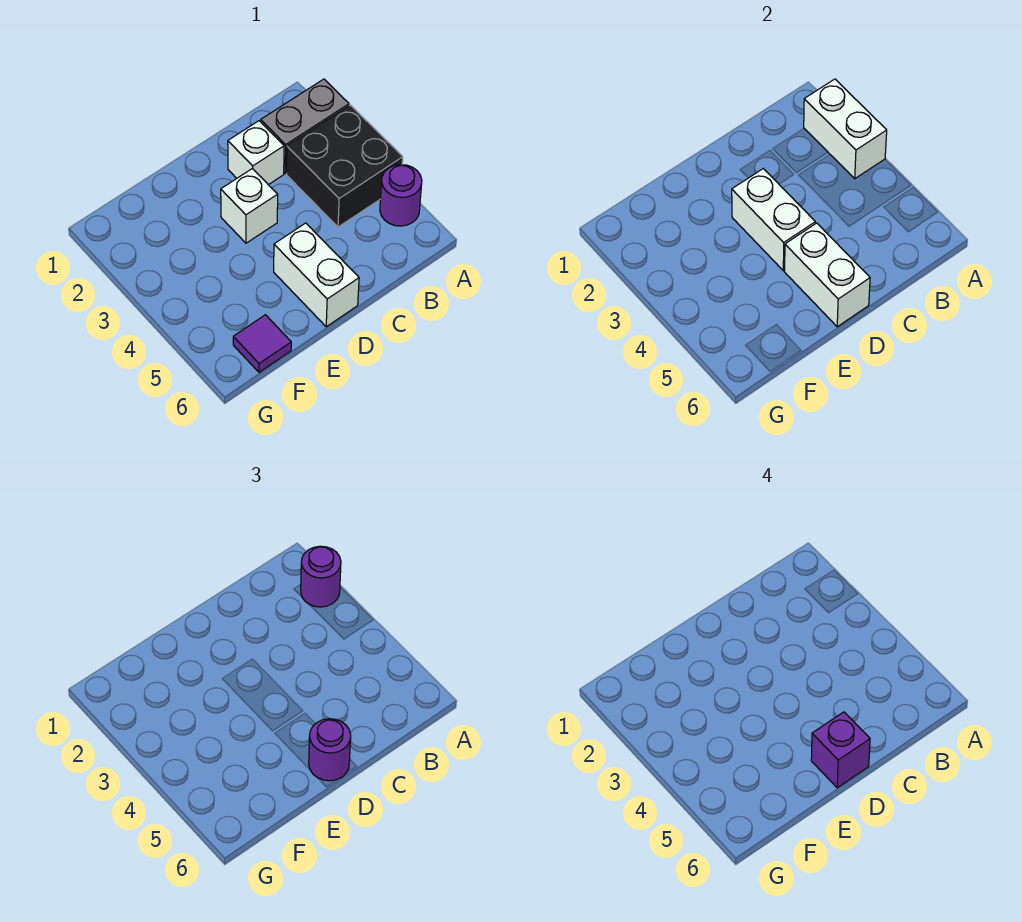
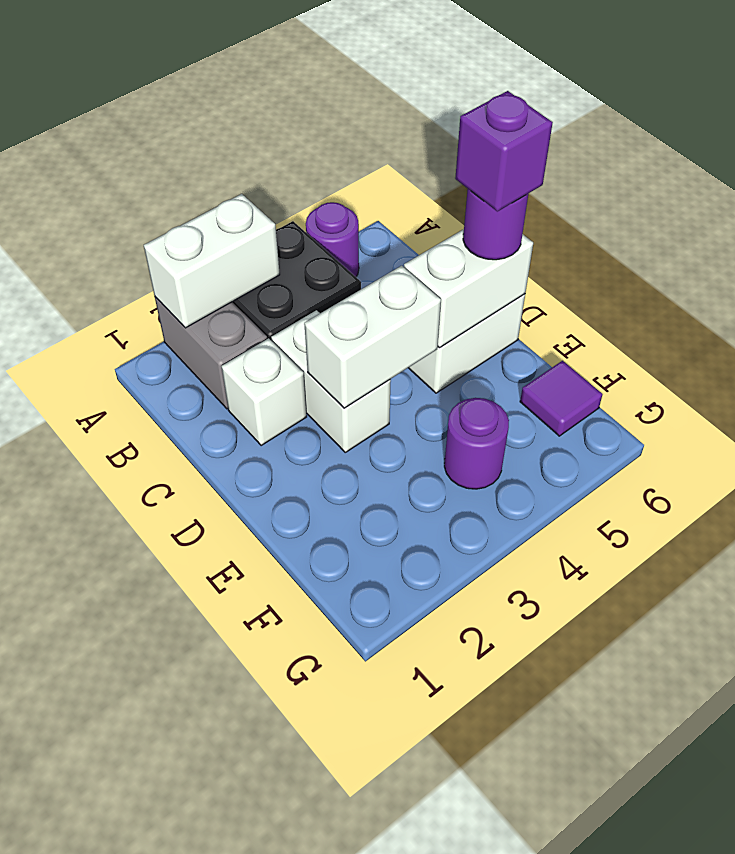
purple 1x1 round brick [301,546,341,607] -> purple 1x1 round brick moved to [444,398,509,489]
white 1x1 brick [221,168,278,243] -> white 1x2 brick [271,310,391,452]

